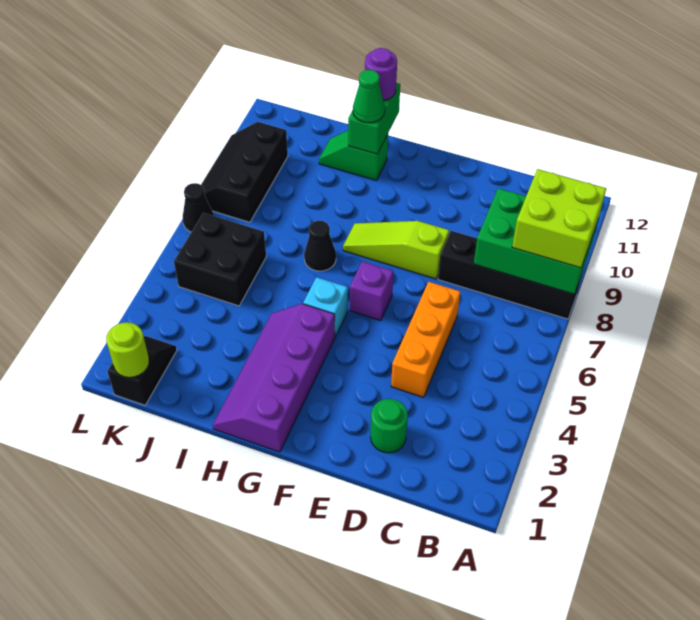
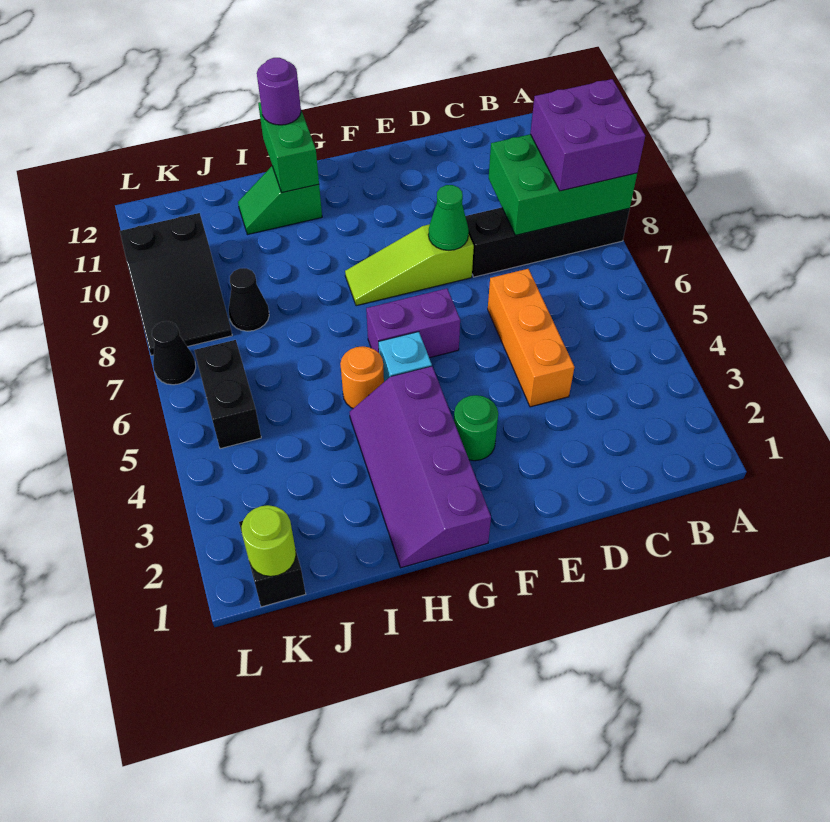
lime 2x2 brick [512,169,606,268] -> purple 2x2 brick [530,79,645,191]
green 1x1 round brick [371,399,408,453] -> green 1x1 round brick moved to [454,395,498,461]
purple 1x1 brick [350,261,393,320] -> purple 1x2 brick [366,288,460,358]
none -> orange 1x1 round brick [340,346,384,408]
black 1x1 cone [304,221,336,271] -> black 1x1 cone moved to [229,268,269,331]
green 1x1 cone [353,70,385,123] -> green 1x1 cone moved to [428,185,469,250]
black 2x2 brick [174,213,266,306] -> black 1x2 brick [194,340,261,449]
black 2x3 slope [201,122,288,222] -> black 2x3 slope turned to [120,213,232,355]

